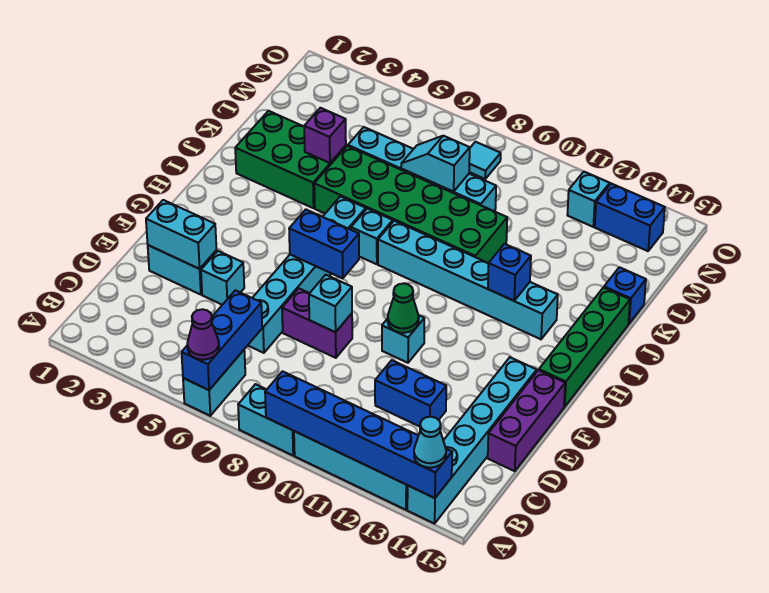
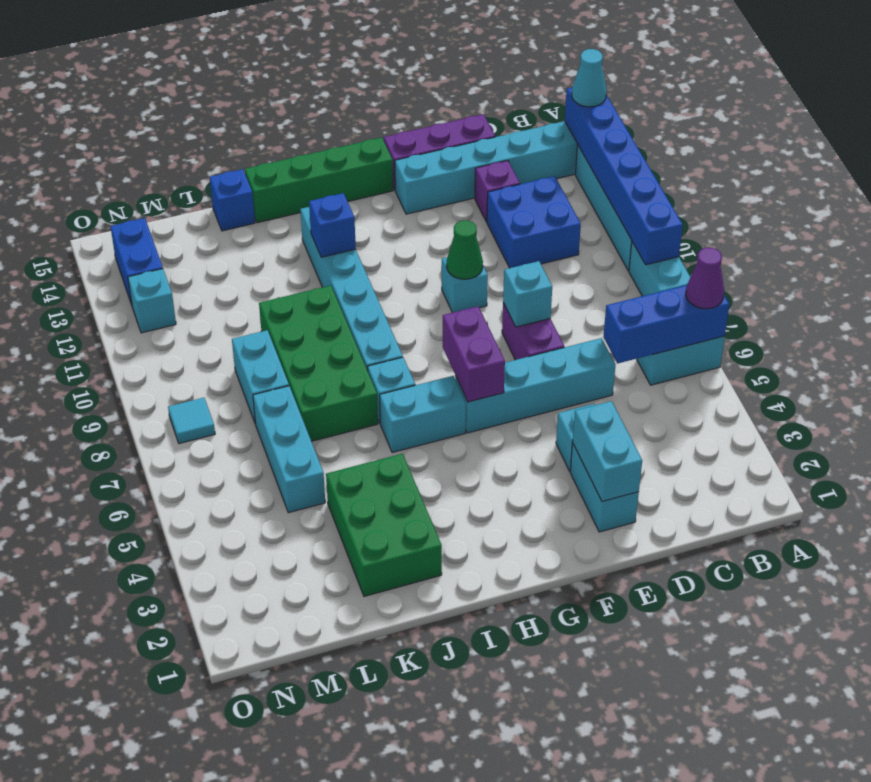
blue 1x2 brick [375,360,446,426] -> blue 2x2 brick [487,176,581,268]
blue 1x2 brick [289,210,359,278] -> purple 1x2 brick [443,306,505,402]
green 2x6 brick [314,146,507,263] -> green 2x4 brick [259,285,378,441]
purple 1x1 brick [304,108,346,163] -> purple 1x1 brick moved to [475,160,520,222]
cyan 1x2 slope [401,136,470,192] -> none

